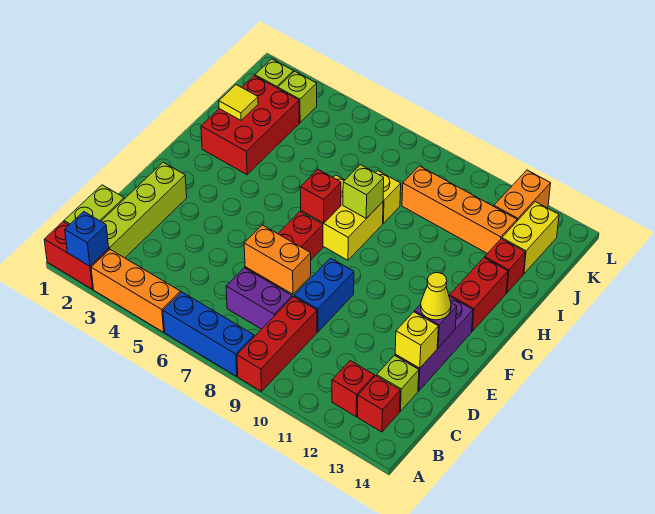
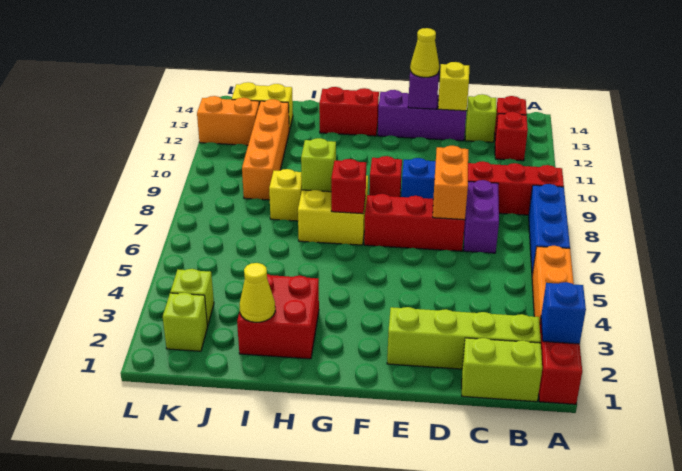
red 2x3 brick [201,76,299,175] -> red 2x2 brick [237,274,319,359]
yellow 1x1 tile [219,85,258,120] -> yellow 1x1 cone [240,263,275,322]
red 1x1 brick [485,239,525,293] -> red 1x1 brick moved to [369,156,402,197]

